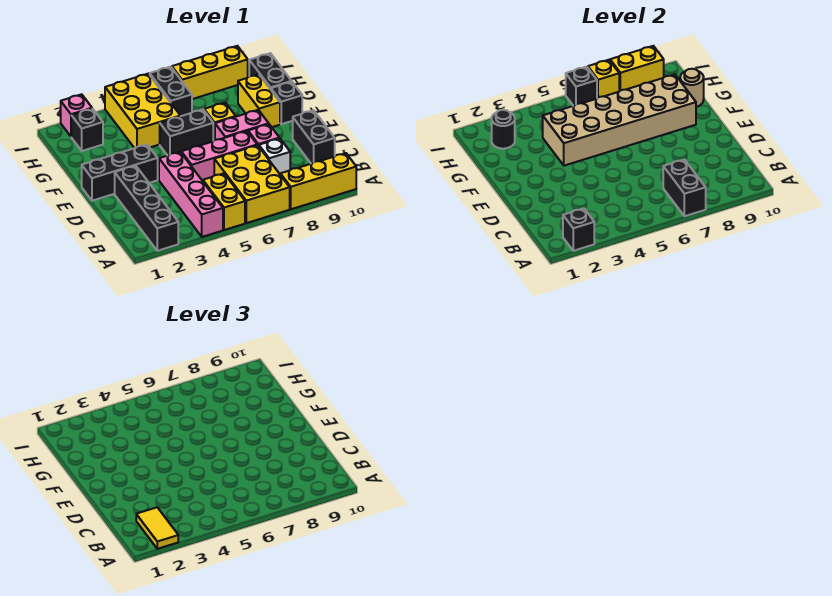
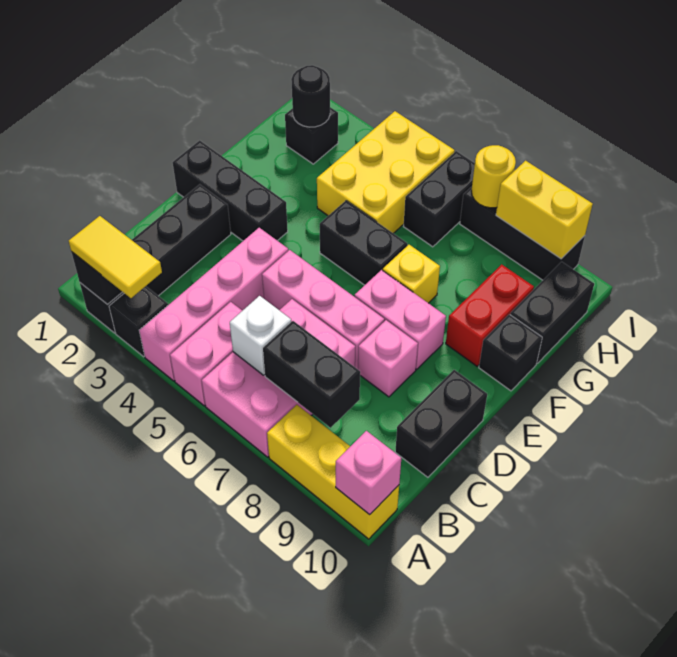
yellow 1x2 tile [136,507,178,549] -> yellow 1x2 tile turned to [69,216,162,298]
yellow 1x2 brick [203,173,245,230] -> pink 1x2 brick [170,302,242,406]
yellow 2x3 brick [214,145,290,223] -> pink 2x3 brick [202,299,355,457]
black 1x2 brick [663,160,706,216] -> black 1x2 brick turned to [263,321,360,428]
white 1x1 brick [259,138,290,174] -> white 1x1 brick moved to [230,296,291,375]
tan 2x6 brick [543,74,696,166] -> none
yellow 1x2 brick [238,74,280,127] -> red 1x2 brick [446,264,534,366]
tan 1x1 round brick [680,69,704,107] -> none
pink 1x1 brick [61,94,92,136] -> pink 1x1 brick moved to [336,431,401,515]
black 1x1 brick [566,67,597,106] -> black 1x1 brick moved to [109,286,168,357]
yellow 1x3 brick [172,46,248,99] -> black 1x3 brick [460,187,585,280]
yellow 1x1 brick [588,60,619,98] -> yellow 1x1 round brick [471,145,516,208]

